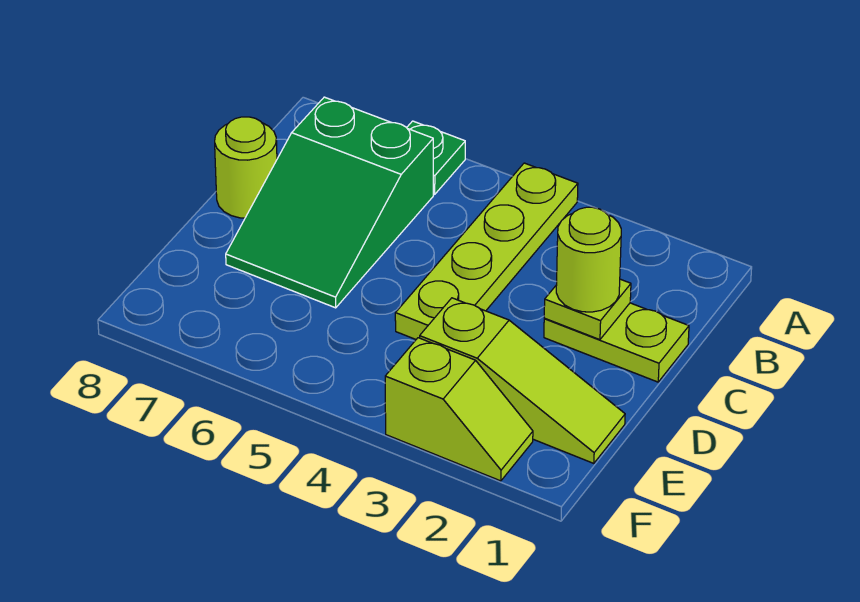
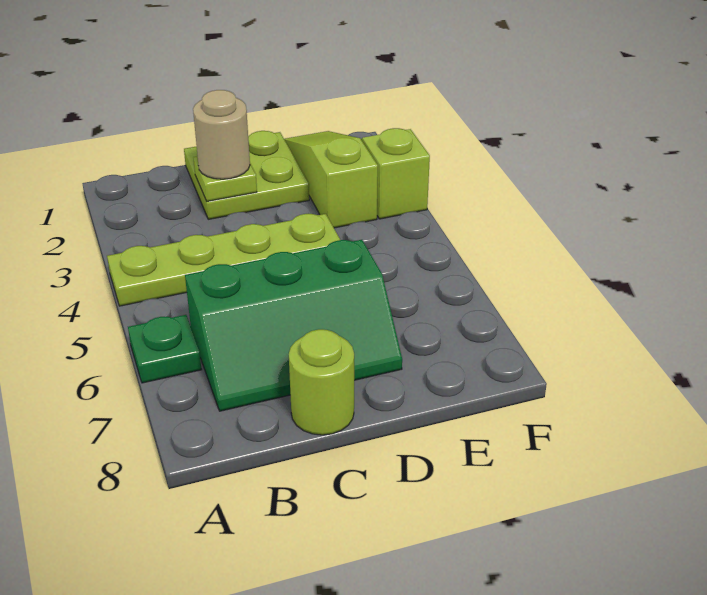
green 2x3 slope [226,97,433,308] -> green 2x3 slope turned to [185,240,402,411]
lime 1x2 plate [544,303,689,382] -> lime 2x2 plate [184,131,309,219]
lime 1x1 round brick [556,207,621,312] -> tan 1x1 round brick [193,90,250,179]

